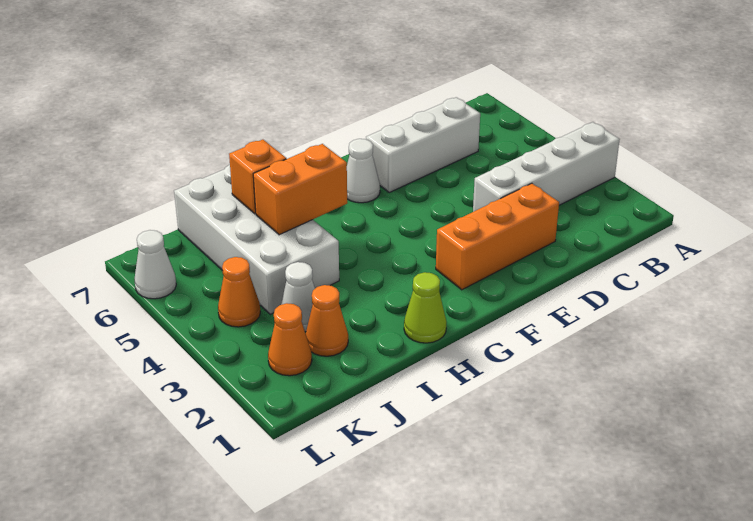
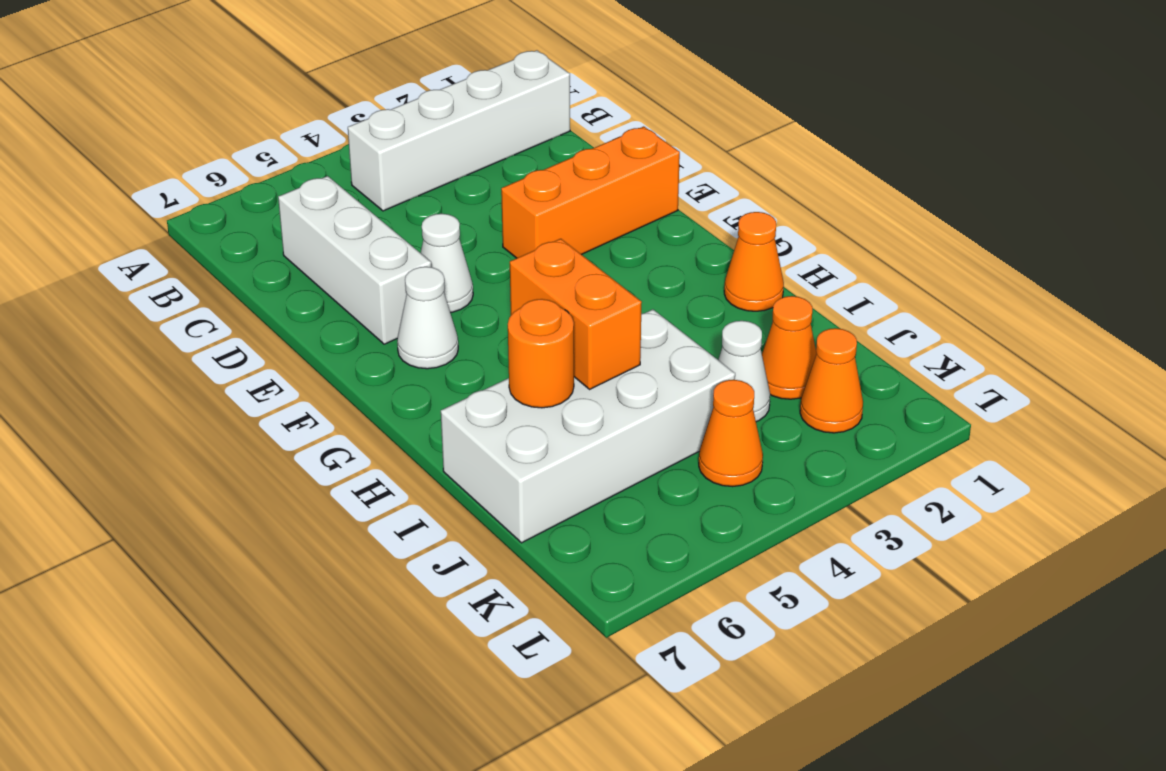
white 1x4 brick [473,122,620,212] -> white 1x4 brick turned to [348,50,570,211]
orange 1x3 brick [436,183,559,290] -> orange 1x3 brick turned to [501,126,680,258]
lime 1x1 cone [404,272,446,343] -> orange 1x1 cone [724,212,784,311]
orange 1x1 brick [229,140,286,214] -> orange 1x1 round brick [508,299,574,408]
white 1x1 cone [134,230,176,299] -> white 1x1 cone moved to [421,214,473,313]

